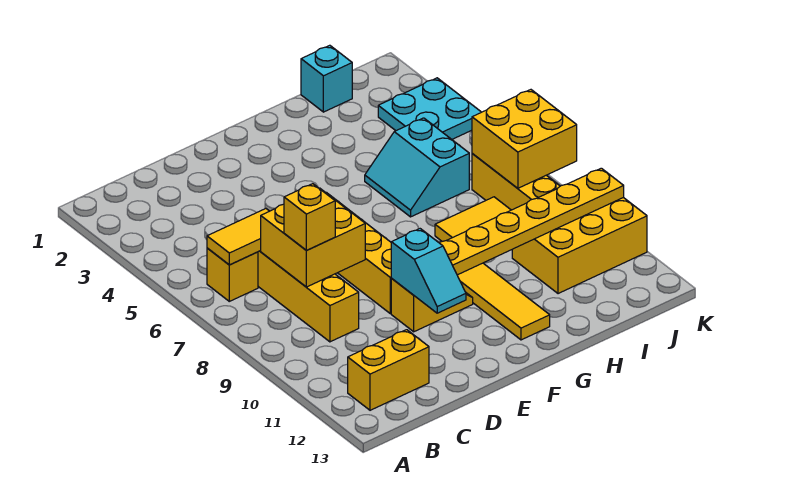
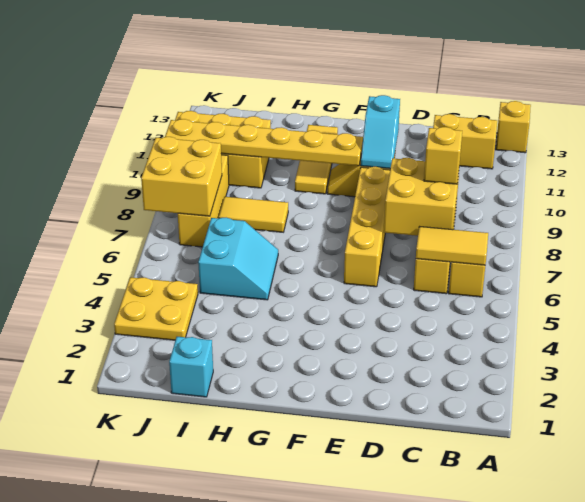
none -> yellow 1x1 brick [496,101,531,153]
cyan 1x2 slope [391,229,466,313] -> cyan 1x2 slope turned to [361,95,400,169]
cyan 2x2 plate [378,78,481,139] -> yellow 2x2 plate [114,277,198,340]

